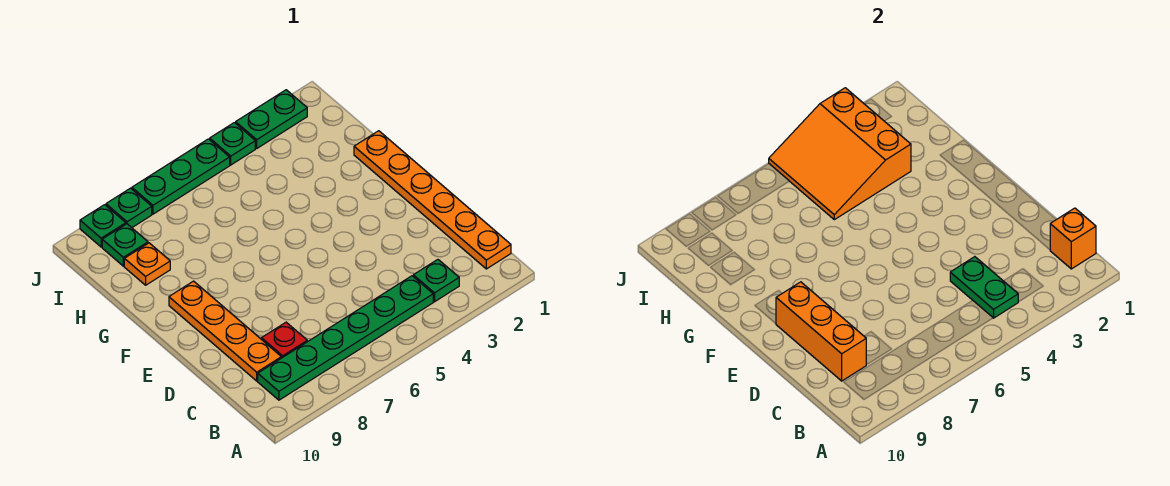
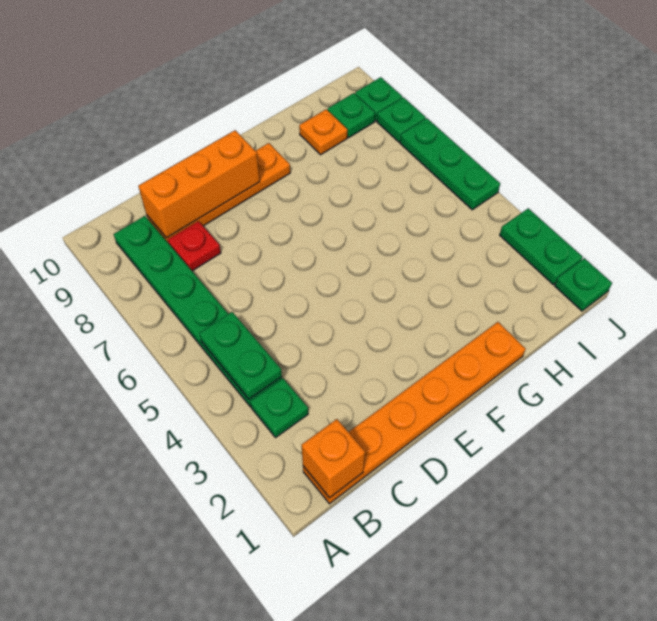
green 1x2 plate [950,257,1018,318] -> green 1x2 plate turned to [199,312,282,399]
orange 3x3 slope [769,88,911,220] -> none
green 1x1 plate [210,123,255,165] -> green 1x1 plate moved to [555,258,612,311]

